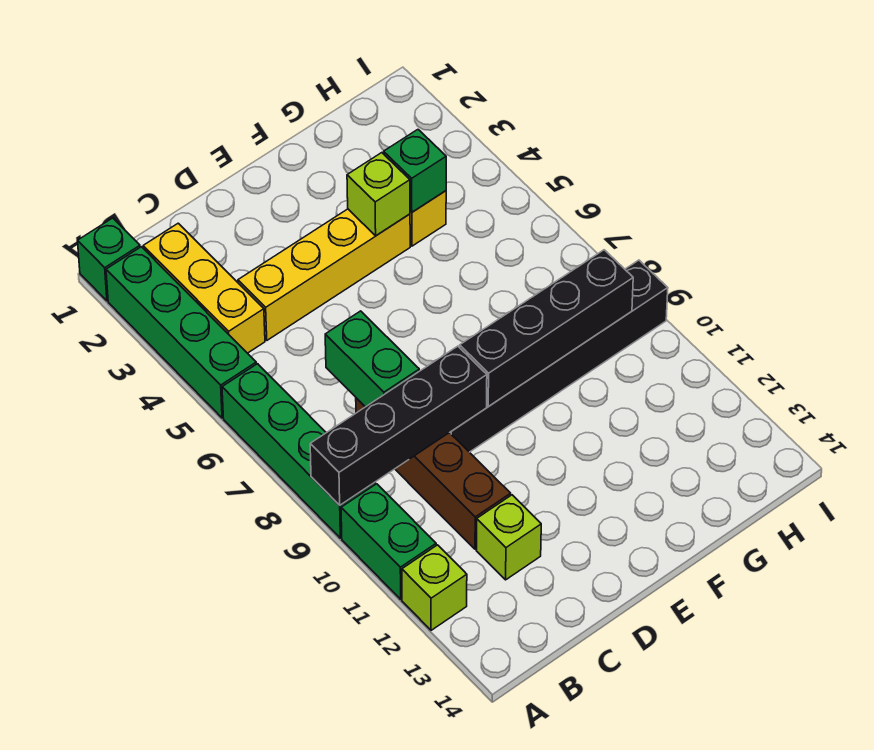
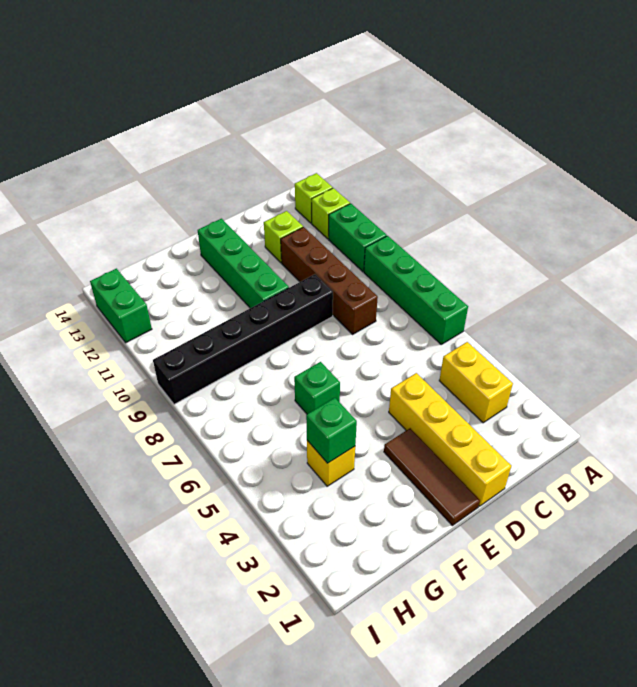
green 1x1 brick [78,218,140,301] -> green 1x1 brick moved to [294,362,340,414]
green 1x4 brick [106,247,256,418] -> green 1x4 brick moved to [198,219,289,308]
black 1x4 brick [310,346,487,505] -> none
yellow 1x3 brick [143,223,265,353] -> yellow 1x2 brick [439,342,513,423]
yellow 1x4 brick [238,209,410,340] -> yellow 1x4 brick turned to [389,373,511,506]
green 1x2 brick [325,311,419,407] -> green 1x2 brick moved to [90,269,152,343]
none -> brown 1x3 tile [384,428,480,526]
black 1x4 brick [460,250,633,407] -> none
lime 1x1 brick [347,153,410,236] -> lime 1x1 brick moved to [295,173,333,223]

